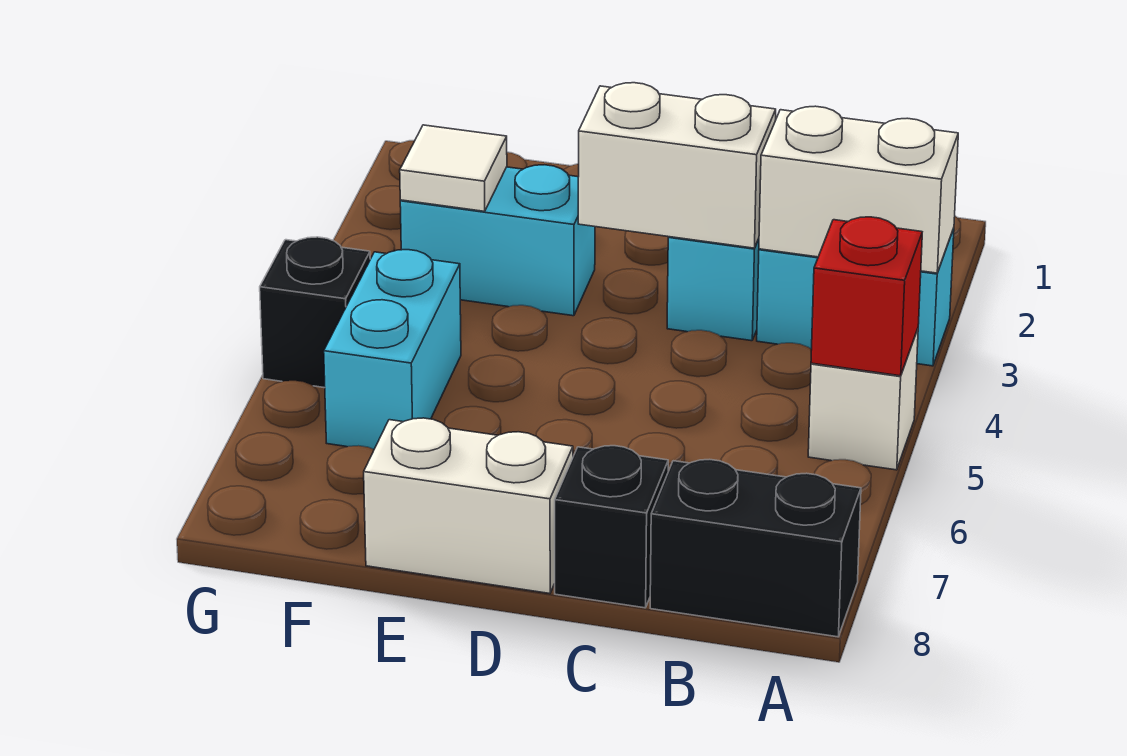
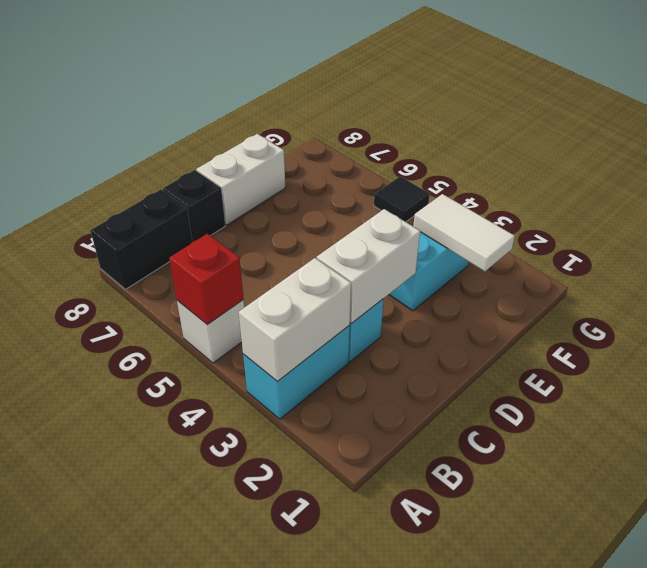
white 1x1 tile [400,125,507,211] -> white 1x2 tile [413,194,515,271]
cyan 1x2 brick [324,250,461,449] -> none
black 1x1 brick [260,237,370,388] -> black 1x1 tile [374,176,430,222]

